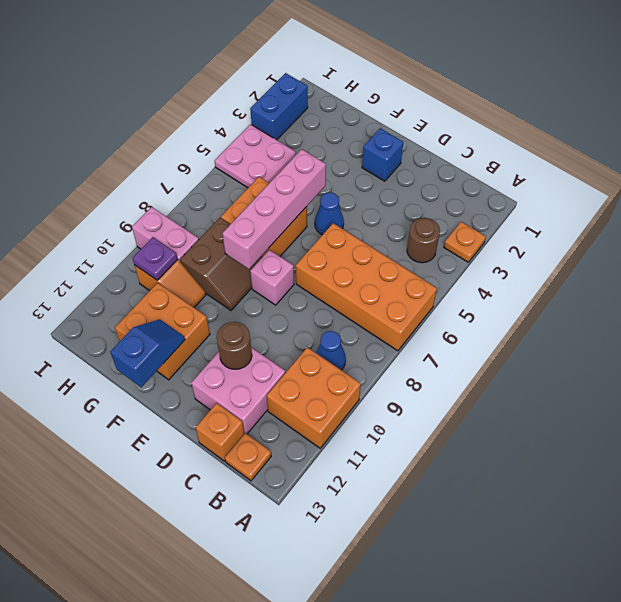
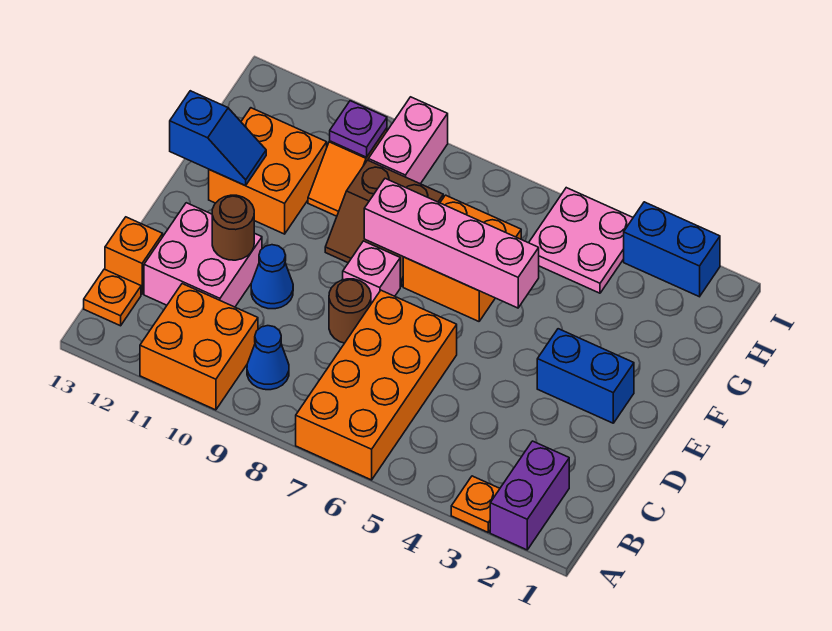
none -> purple 1x2 brick [490,441,569,550]
brown 1x1 round brick [407,218,440,263] -> brown 1x1 round brick moved to [329,279,371,343]
blue 1x1 brick [362,128,403,181] -> blue 1x2 brick [537,329,634,423]
blue 1x1 cone [315,192,344,235] -> blue 1x1 cone moved to [251,245,293,309]

